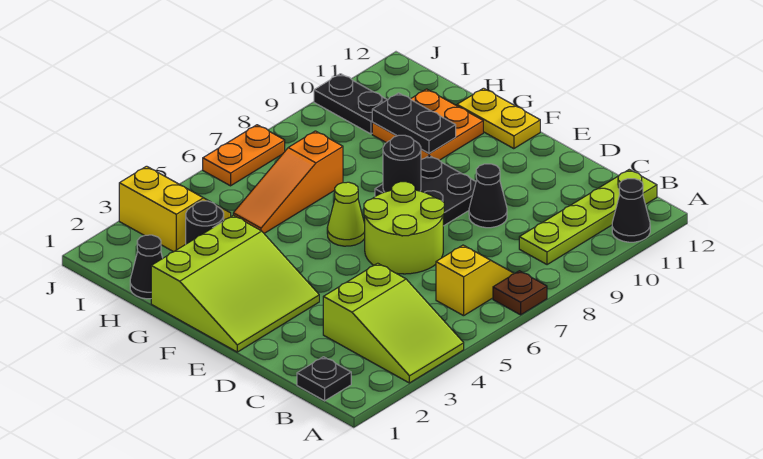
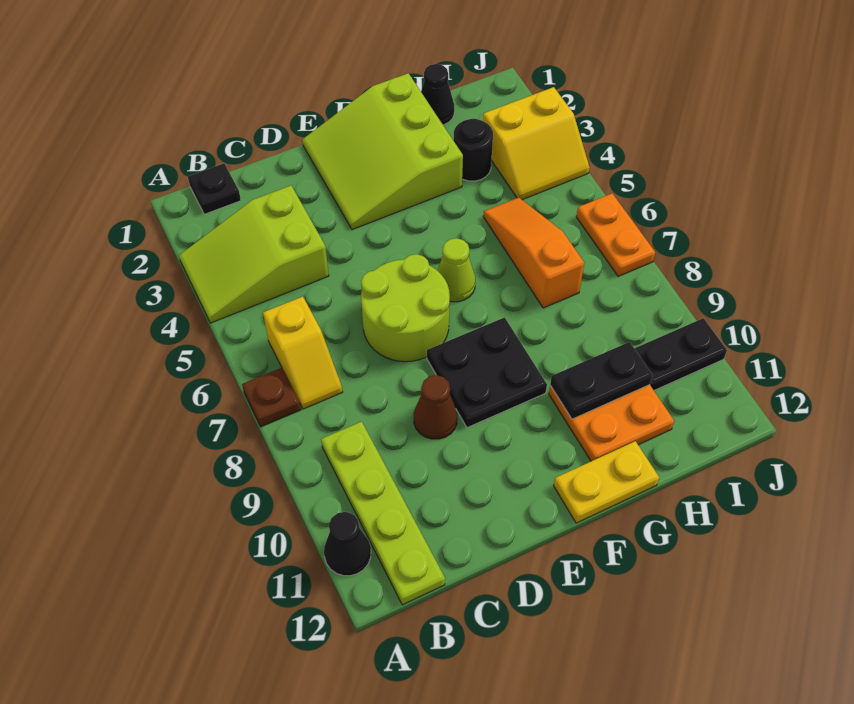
black 1x1 cone [469,164,507,228] -> brown 1x1 cone [414,375,457,439]
black 1x1 round brick [383,135,421,192] -> none

